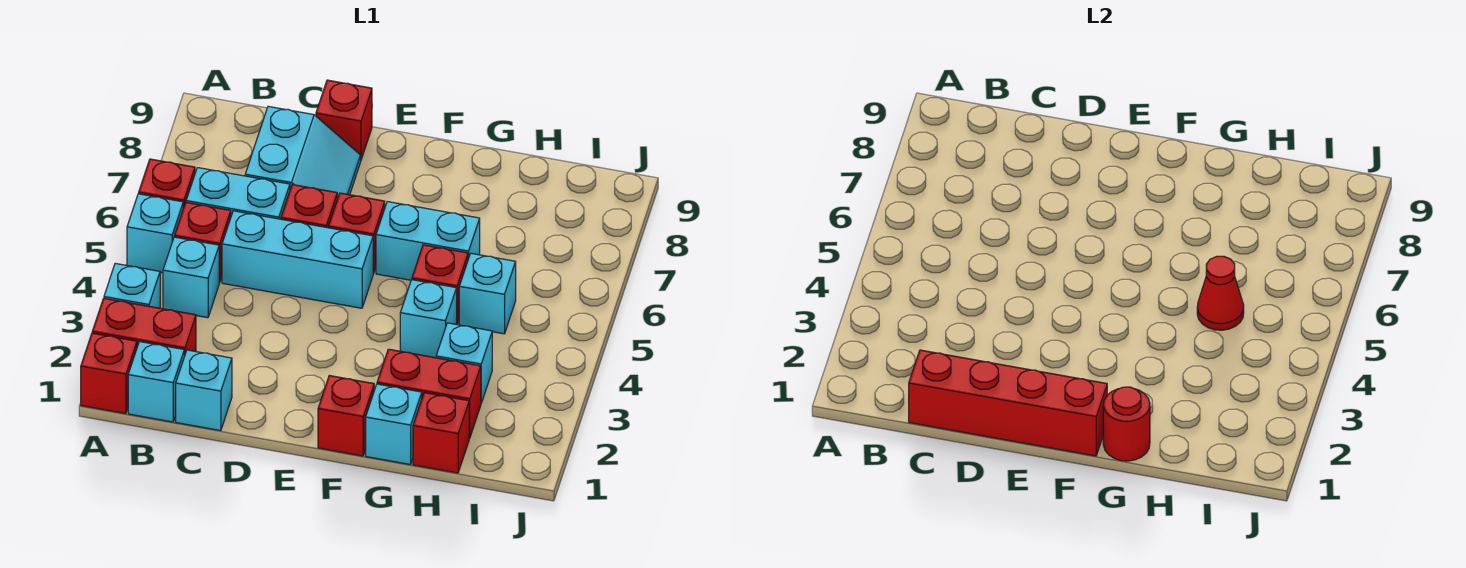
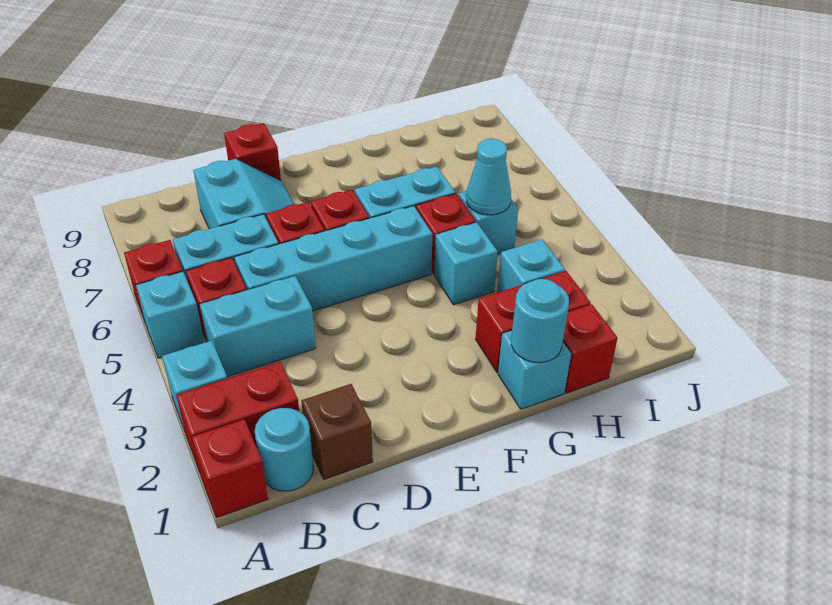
cyan 1x1 brick [128,342,184,422] -> cyan 1x1 round brick [254,408,314,491]
cyan 1x1 brick [163,237,219,318] -> cyan 1x2 brick [200,276,316,377]
cyan 1x1 brick [176,350,232,431] -> brown 1x1 brick [301,384,373,479]
red 1x4 brick [909,350,1107,456] -> none
cyan 1x3 brick [222,211,373,308] -> cyan 1x4 brick [234,206,433,311]
red 1x1 brick [318,376,374,456] -> none
red 1x1 round brick [1103,387,1150,461] -> cyan 1x1 round brick [511,279,569,362]
red 1x1 cone [1197,256,1244,330] -> cyan 1x1 cone [466,139,511,215]

